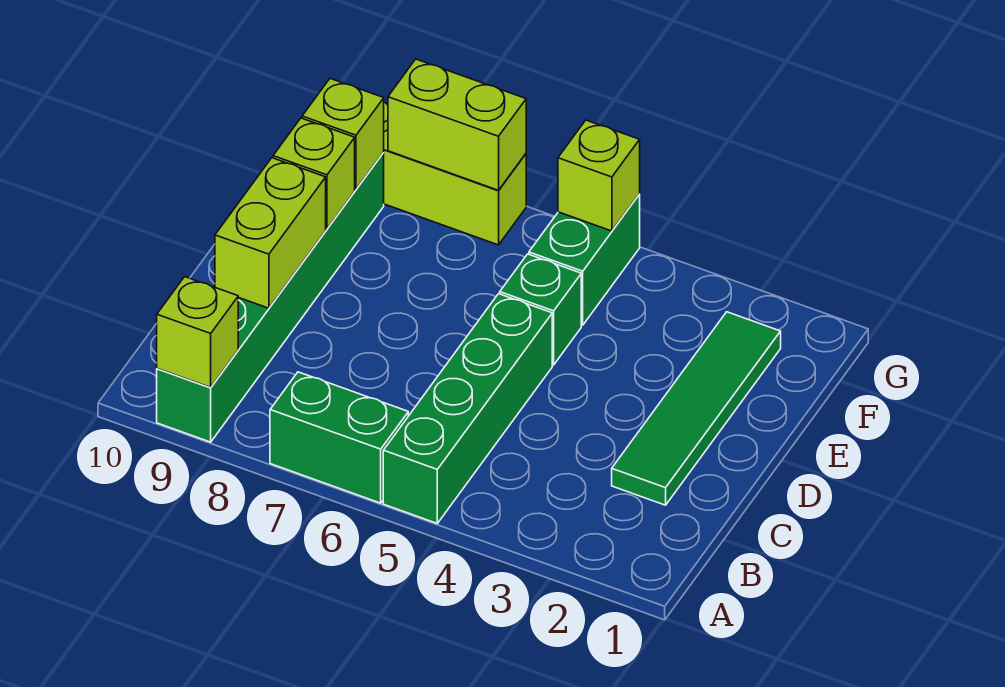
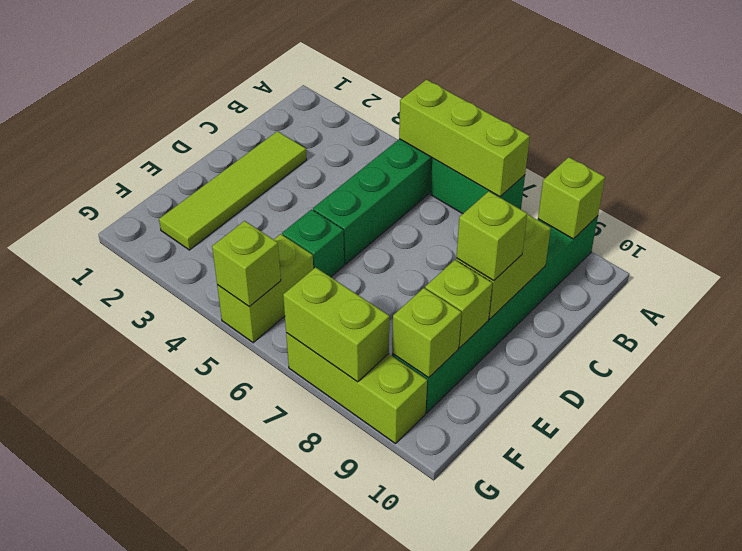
none -> lime 1x3 brick [399,80,530,197]
green 1x4 tile [612,312,781,505] -> lime 1x4 tile [159,131,306,250]
none -> lime 1x1 brick [456,191,527,281]
green 1x2 brick [529,194,640,325] -> lime 1x2 brick [217,234,313,343]

